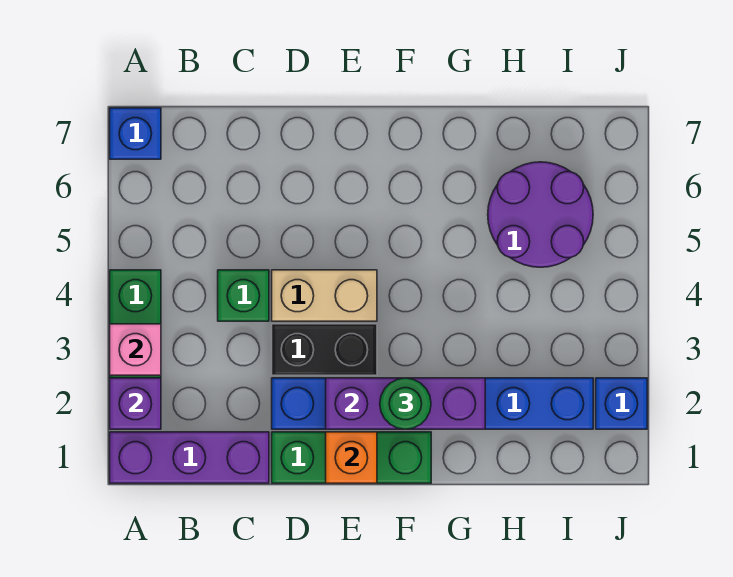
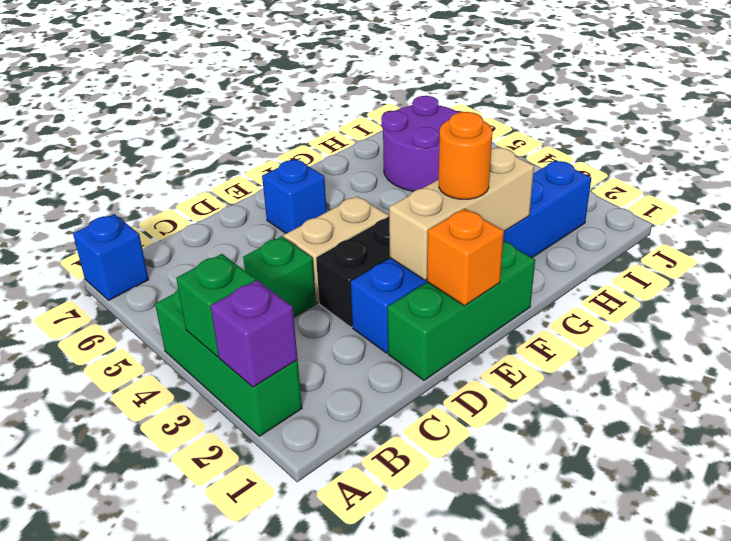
purple 1x3 brick [110,432,269,483] -> none
pink 1x1 brick [110,324,161,375] -> green 1x1 brick [176,254,256,357]
purple 1x3 brick [326,378,485,429] -> tan 1x3 brick [389,147,534,280]
green 1x1 round brick [380,378,431,429] -> orange 1x1 round brick [439,112,492,199]
blue 1x1 brick [596,378,647,429] -> blue 1x1 brick moved to [262,159,327,234]

